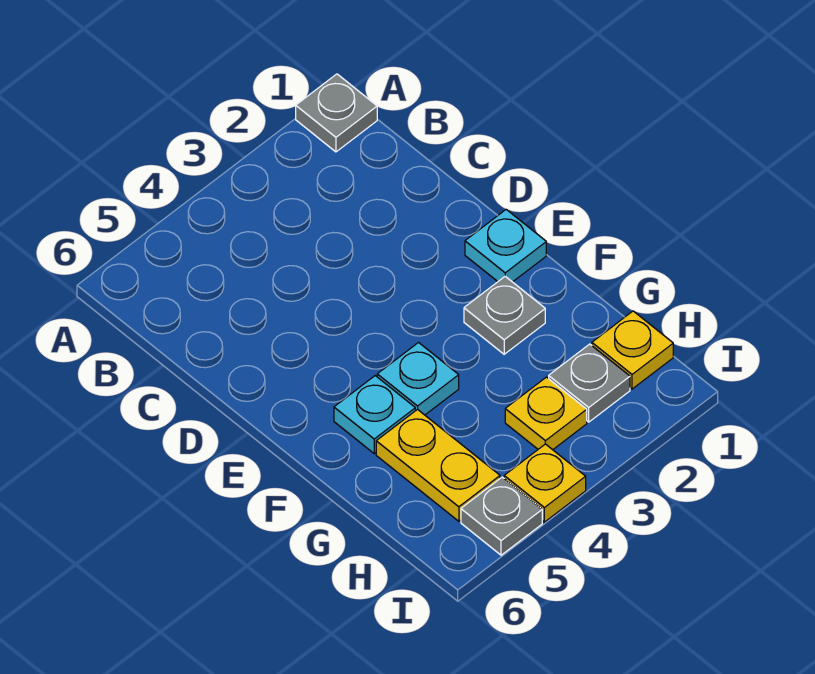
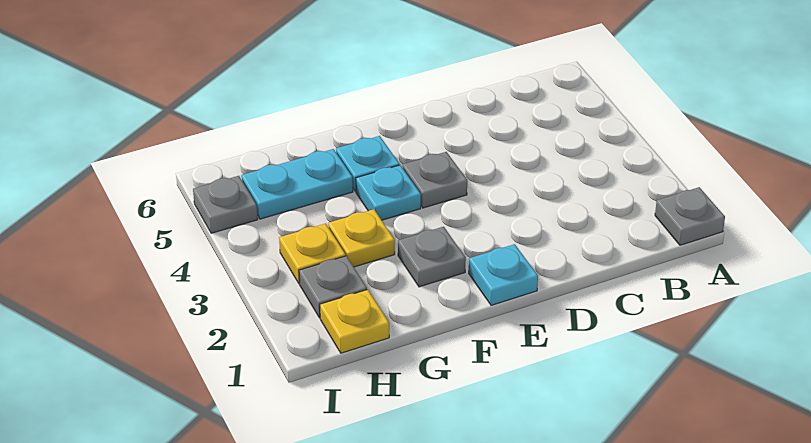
none -> grey 1x1 plate [403,152,467,208]
yellow 1x2 plate [376,409,500,521] -> cyan 1x2 plate [241,149,353,219]
yellow 1x1 plate [504,444,586,522] -> yellow 1x1 plate moved to [328,209,395,267]

